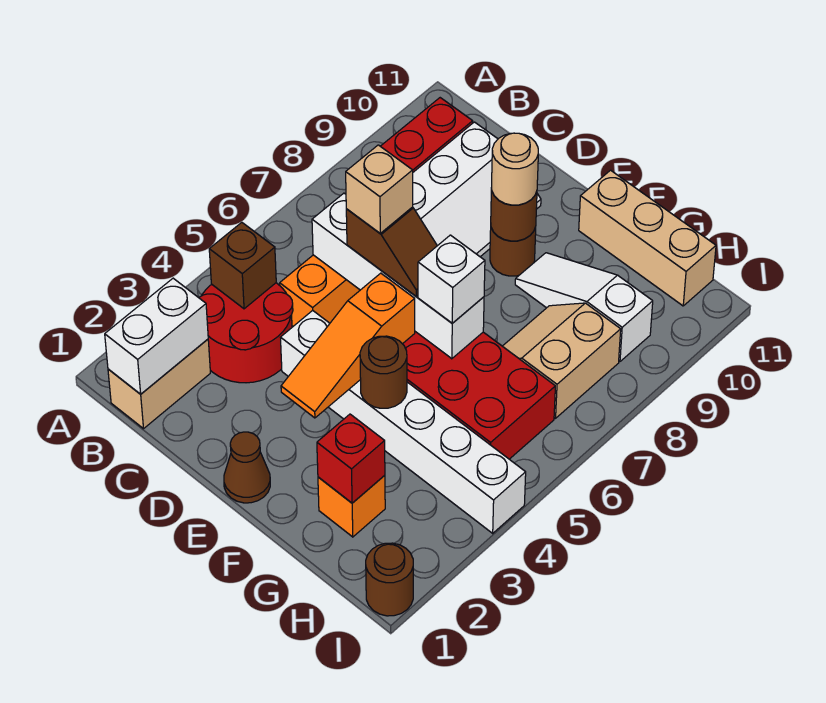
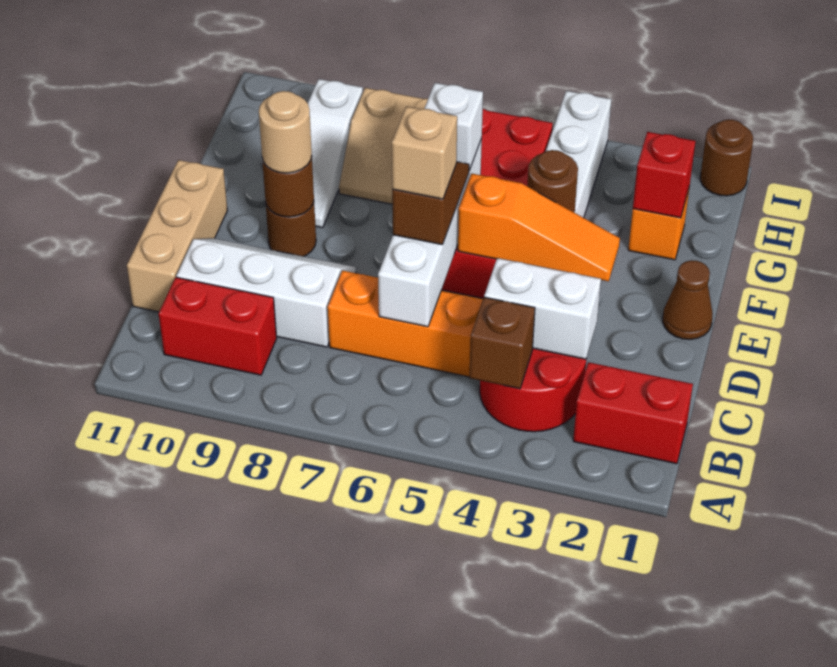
tan 1x2 brick [108,339,210,429] -> red 1x2 brick [573,362,693,464]
white 1x2 brick [105,278,208,394] -> white 1x2 brick moved to [484,258,601,359]
tan 1x3 brick [579,170,716,306] -> tan 1x3 brick moved to [127,160,227,312]

